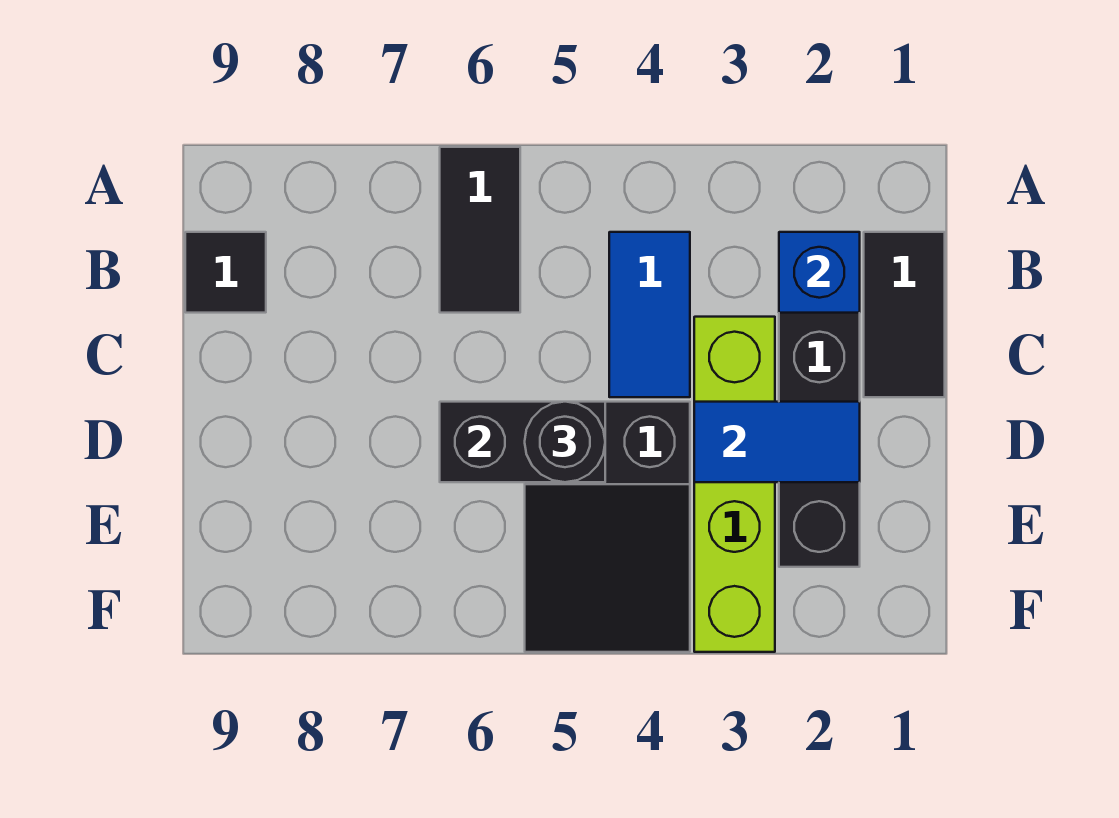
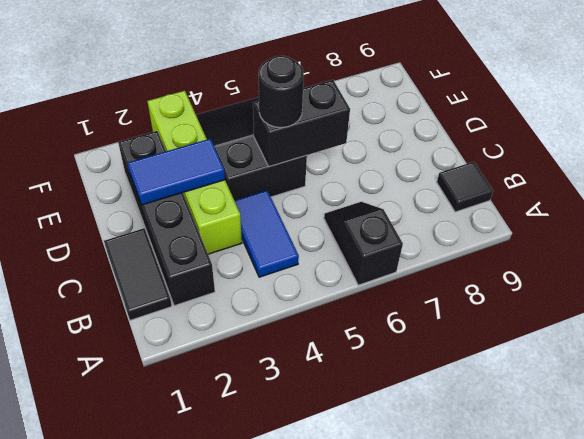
black 1x2 tile [440,147,520,313] -> black 1x2 slope [324,202,403,285]
blue 1x1 brick [779,232,860,313] -> none

